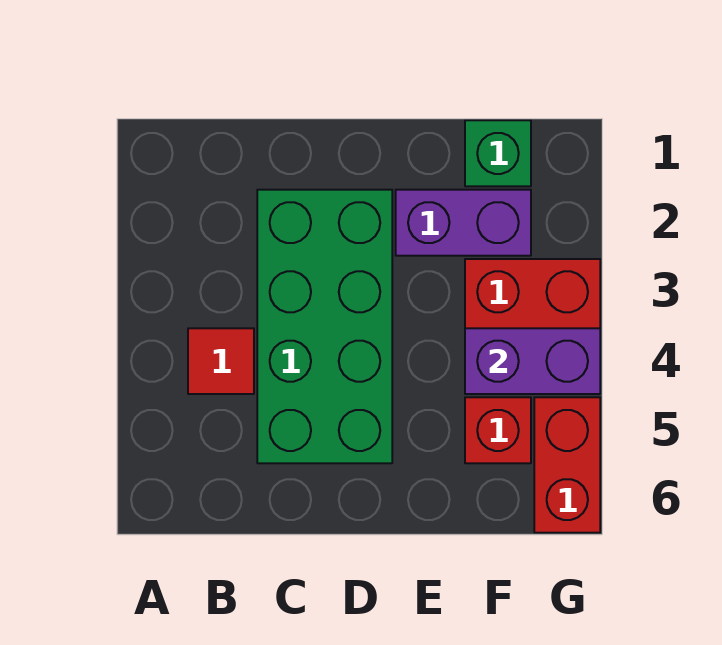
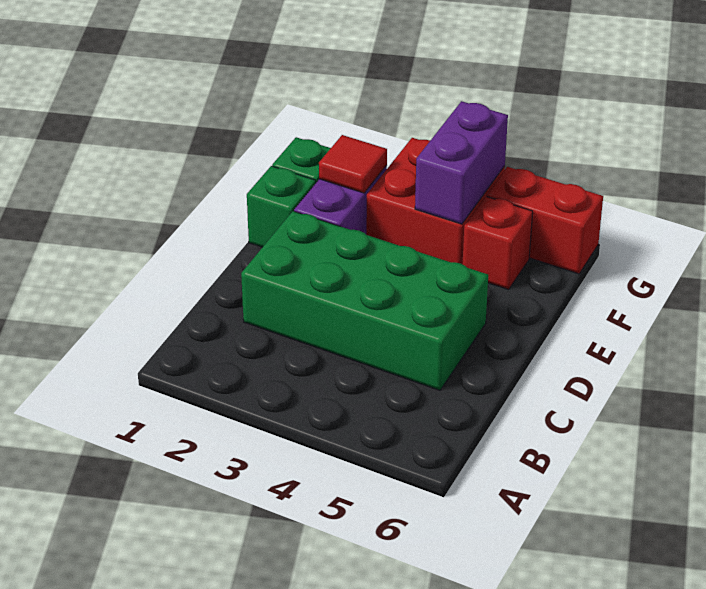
red 1x1 tile [188,328,254,394] -> red 1x1 tile moved to [319,135,387,193]
none -> green 1x1 brick [247,166,316,247]

